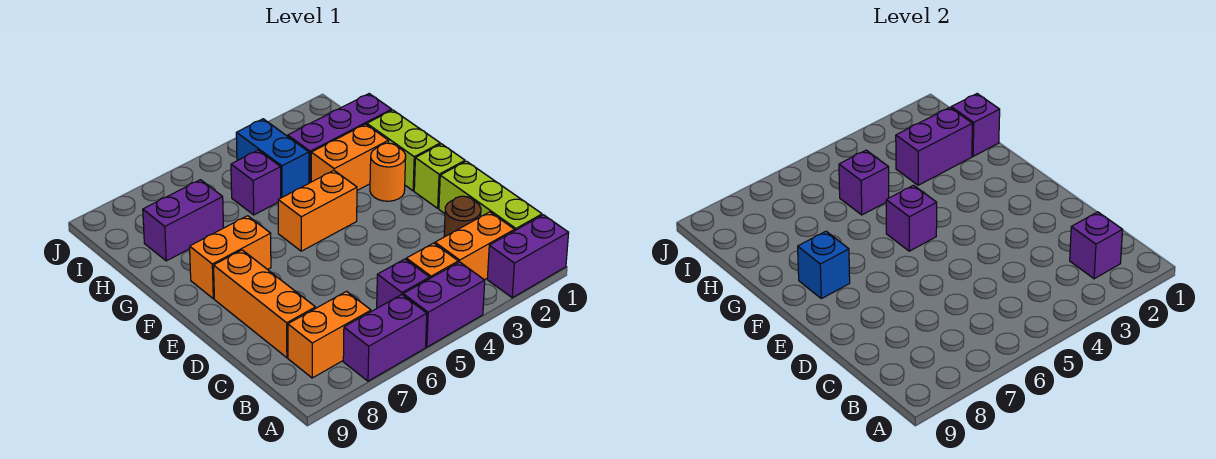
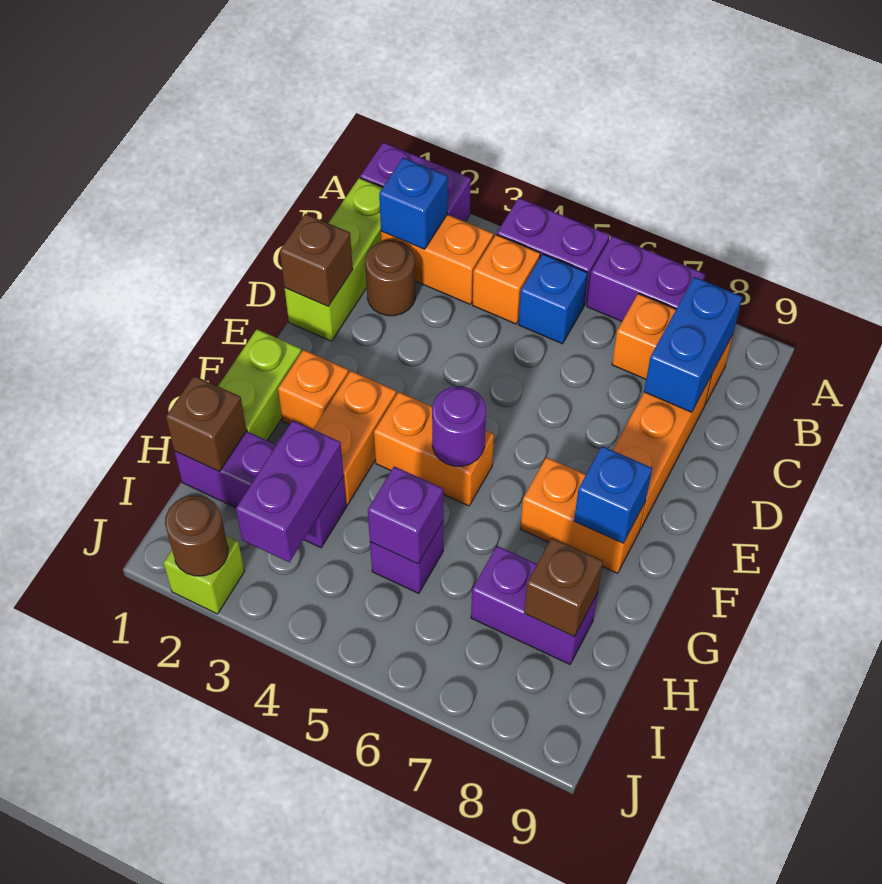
purple 1x1 brick [1070,212,1123,279] -> blue 1x1 brick [379,158,448,249]
purple 1x1 brick [377,259,430,308] -> blue 1x1 brick [519,254,588,344]
none -> brown 1x1 brick [280,214,353,306]
lime 1x1 brick [414,144,465,208] -> lime 1x1 brick moved to [164,536,245,614]
orange 1x1 round brick [370,143,406,201] -> orange 1x1 brick [278,350,349,429]
purple 1x1 brick [886,185,937,251] -> purple 1x1 round brick [432,387,486,466]
orange 1x2 brick [311,124,388,190] -> orange 1x2 brick turned to [313,371,396,505]
purple 1x1 brick [951,94,1000,156] -> brown 1x1 brick [166,376,247,472]
purple 1x2 brick [896,107,972,185] -> purple 1x2 brick turned to [236,421,344,562]
blue 1x2 brick [236,119,309,198] -> blue 1x2 brick moved to [644,277,742,412]
none -> brown 1x1 brick [524,538,603,637]
none -> brown 1x1 round brick [165,496,228,576]

